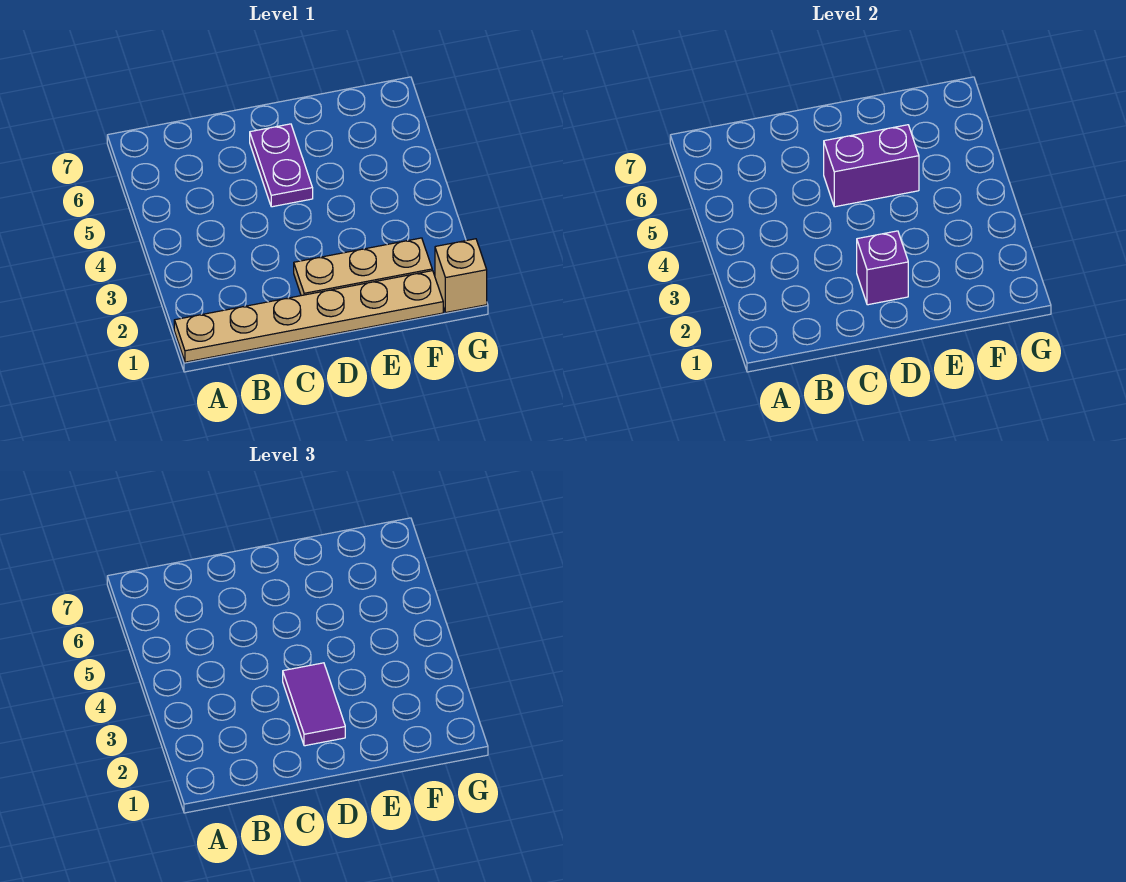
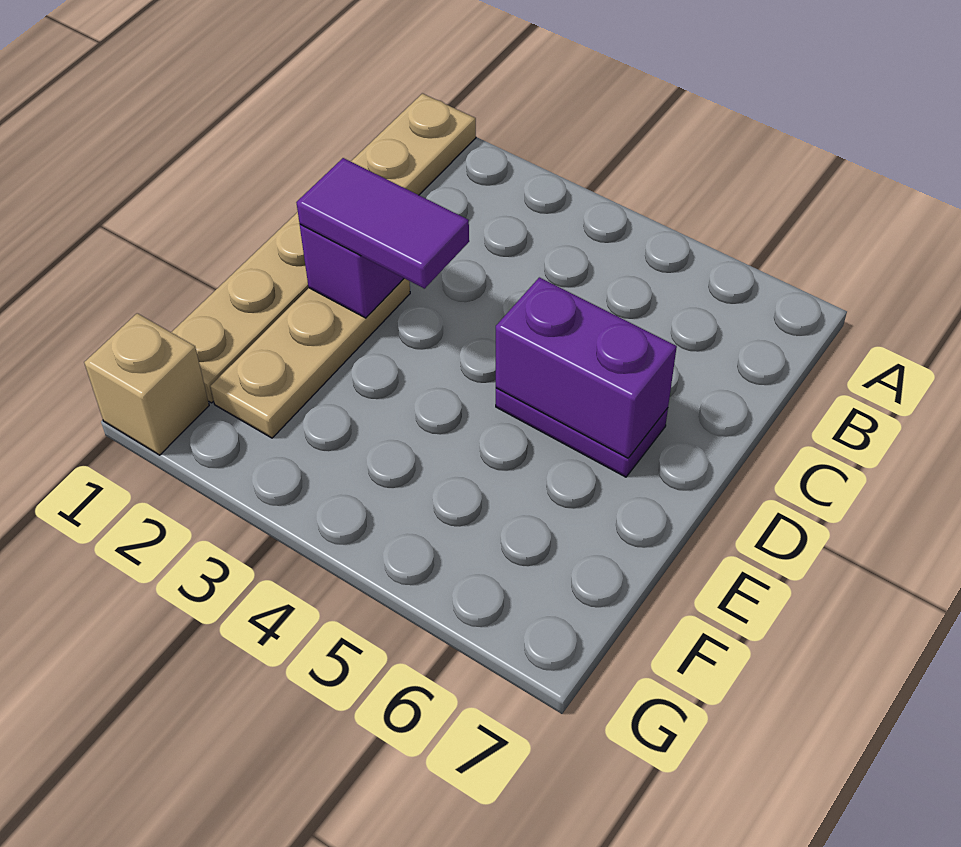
purple 1x2 brick [824,125,919,207] -> purple 1x2 brick turned to [496,277,677,458]

